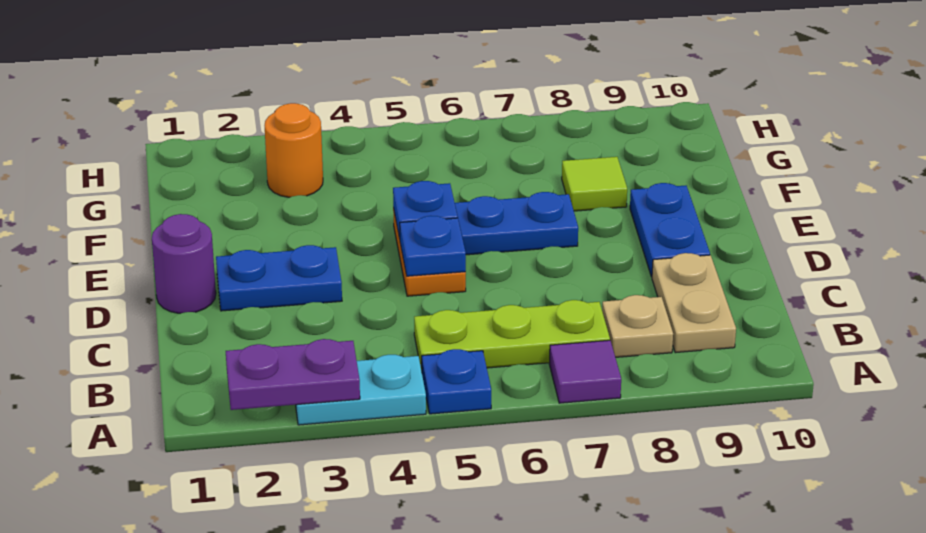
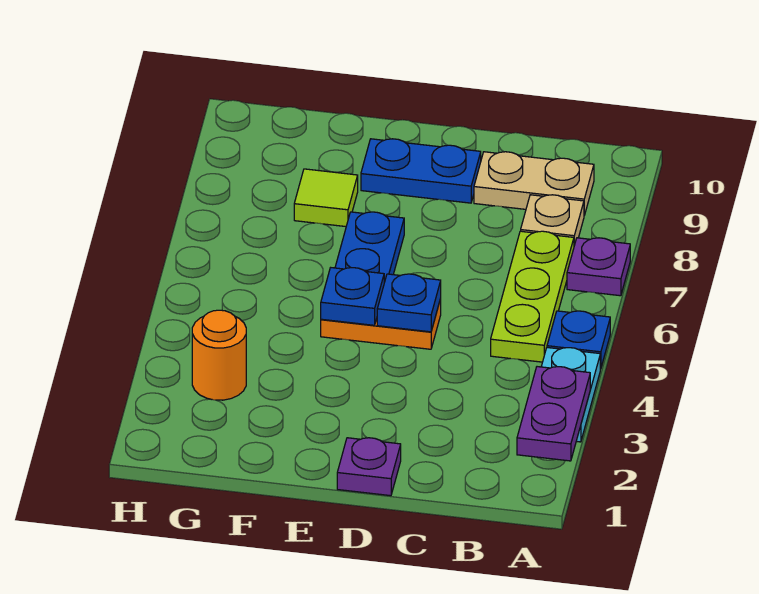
purple 1x1 tile [549,340,621,403] -> purple 1x1 plate [567,238,630,296]
purple 1x1 round brick [152,214,216,313] -> purple 1x1 plate [337,438,401,496]
blue 1x2 plate [216,245,342,311] -> none

